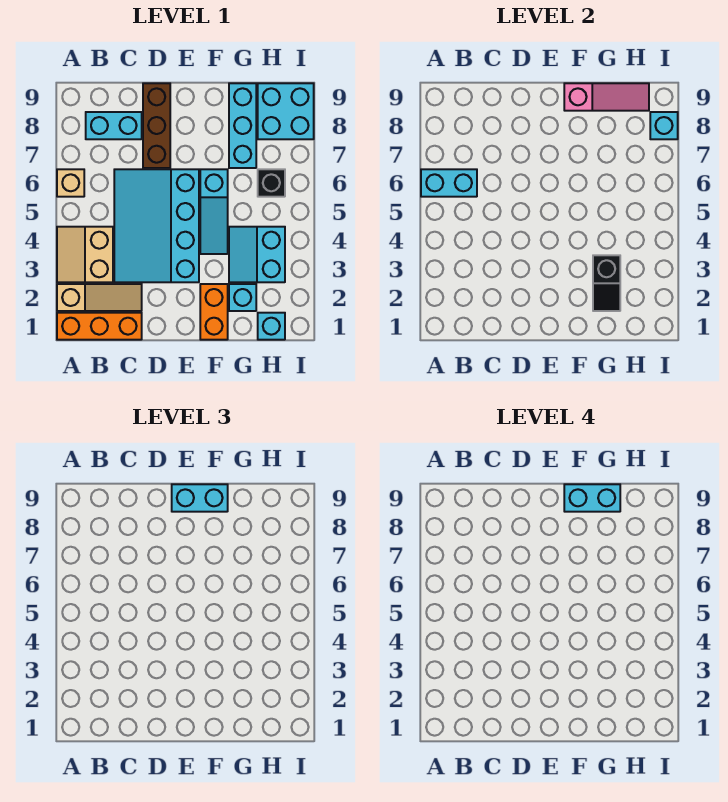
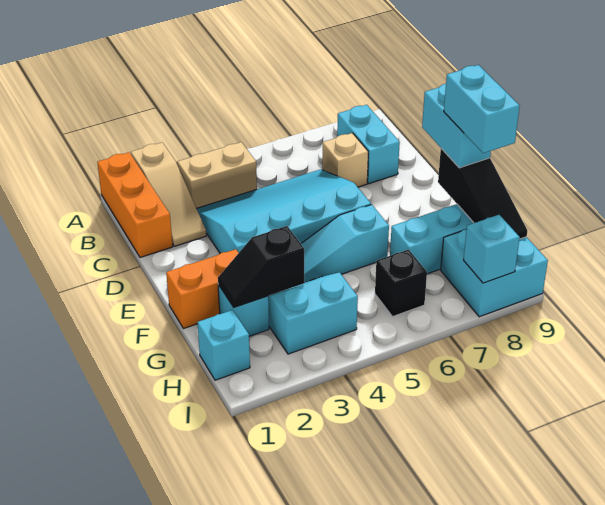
tan 1x1 brick [57,169,84,197] -> tan 1x1 brick moved to [322,133,368,187]
cyan 1x2 brick [421,169,477,197] -> none
brown 1x3 brick [143,83,170,168] -> none
pink 1x3 slope [564,83,649,111] -> black 1x3 slope [438,149,527,239]

